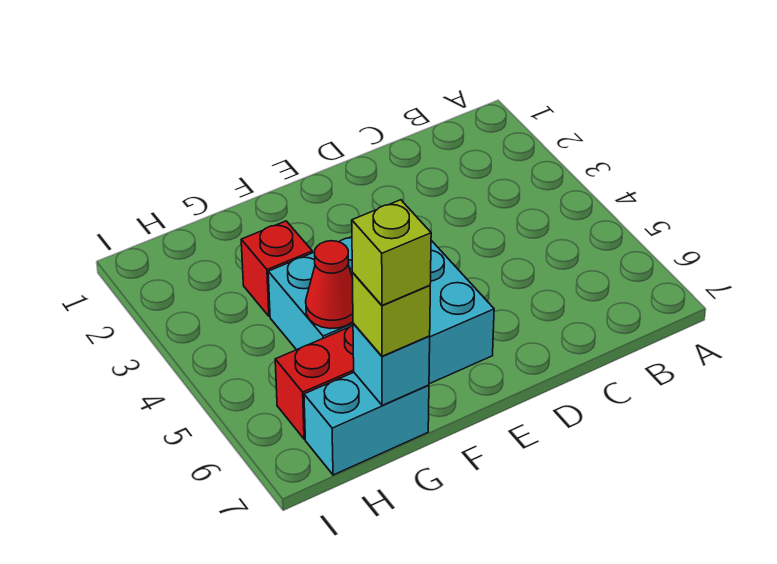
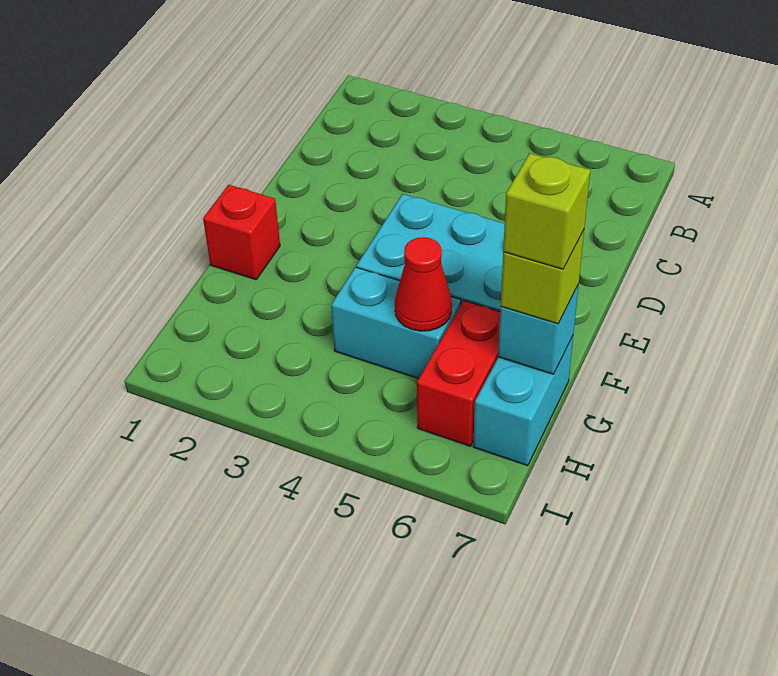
red 1x1 brick [241,221,312,316] -> red 1x1 brick moved to [203,185,280,280]

